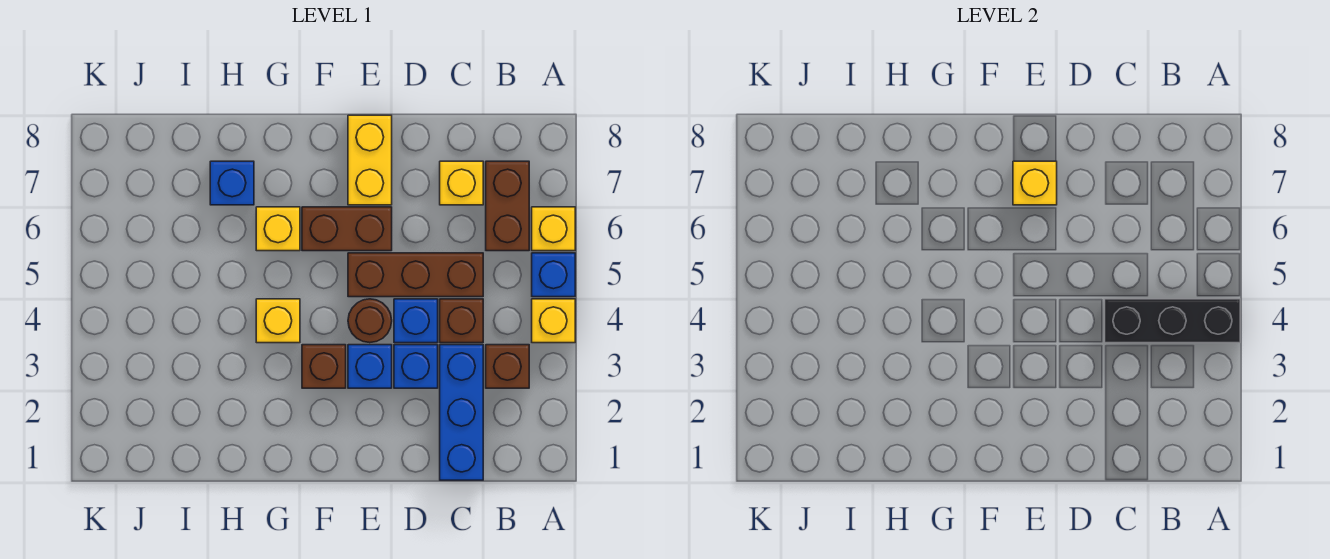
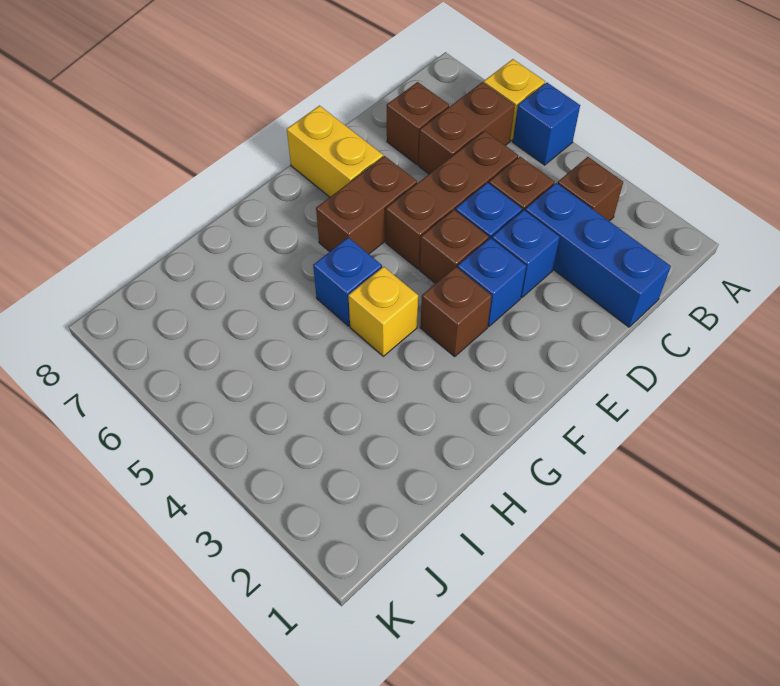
yellow 1x1 brick [532,299,575,343] -> none
black 1x3 brick [1105,299,1240,343] -> none
brown 1x2 brick [486,161,529,251] -> brown 1x2 brick turned to [419,82,515,174]
yellow 1x1 brick [440,161,483,205] -> brown 1x1 brick [387,82,449,165]
brown 1x1 round brick [348,299,392,343] -> brown 1x1 brick [420,210,489,283]
yellow 1x1 brick [1013,161,1057,205] -> none
yellow 1x1 brick [256,207,300,251] -> none
blue 1x1 brick [210,161,254,205] -> blue 1x1 brick moved to [313,237,382,326]

